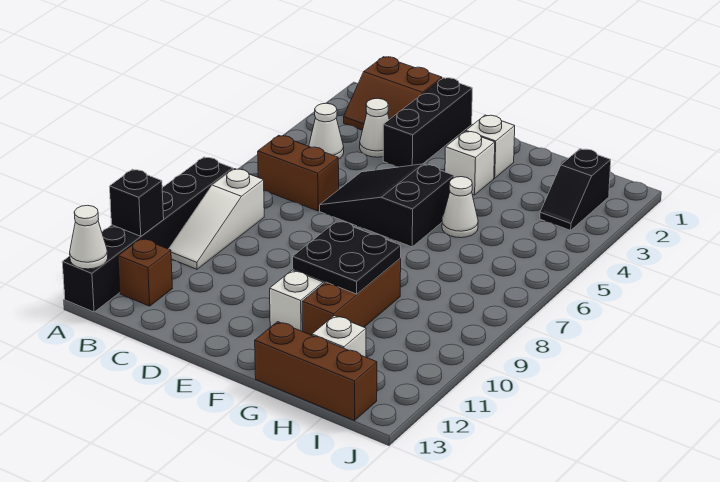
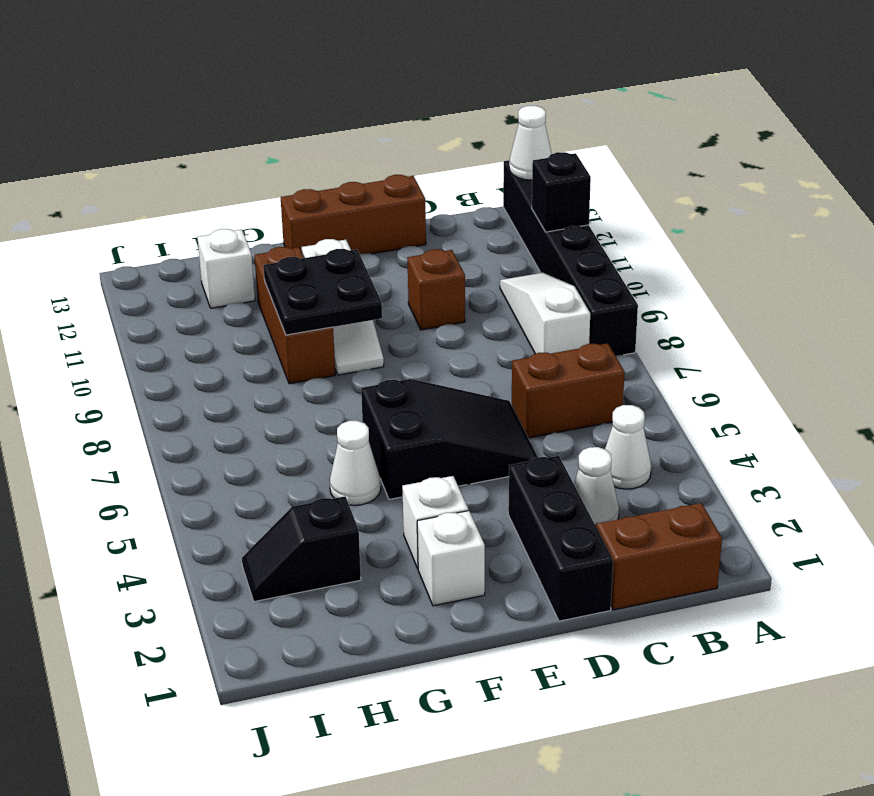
brown 1x1 brick [118,238,172,306] -> brown 1x1 brick moved to [407,249,465,330]
brown 1x3 brick [255,322,377,421] -> brown 1x3 brick moved to [281,175,426,254]
black 1x2 slope [540,149,611,230] -> black 1x2 slope turned to [242,496,361,602]

